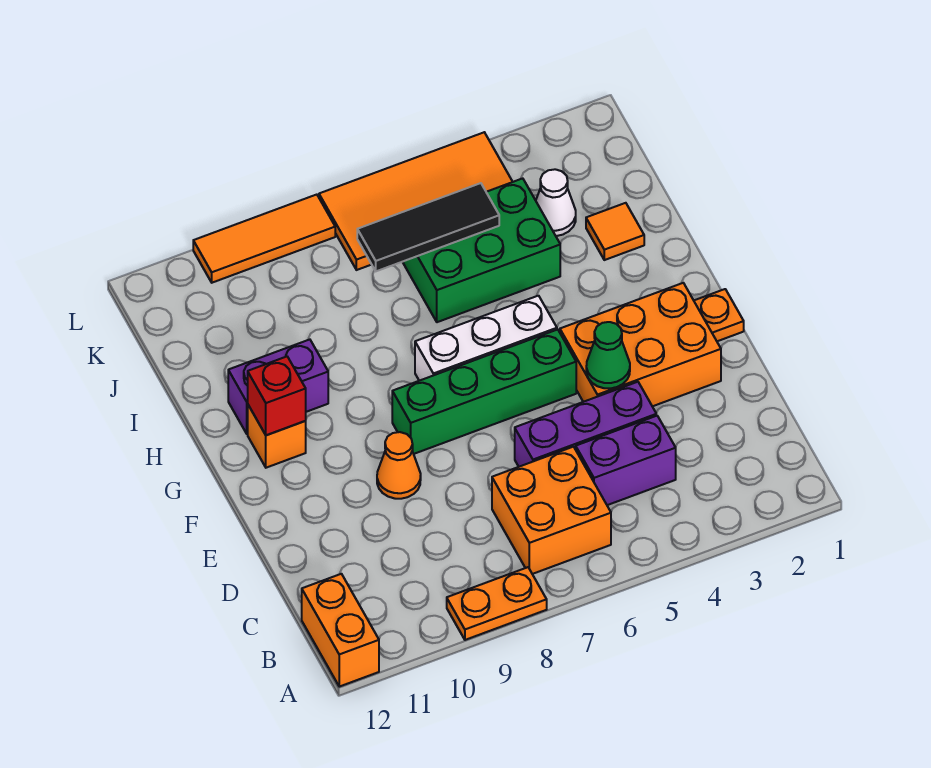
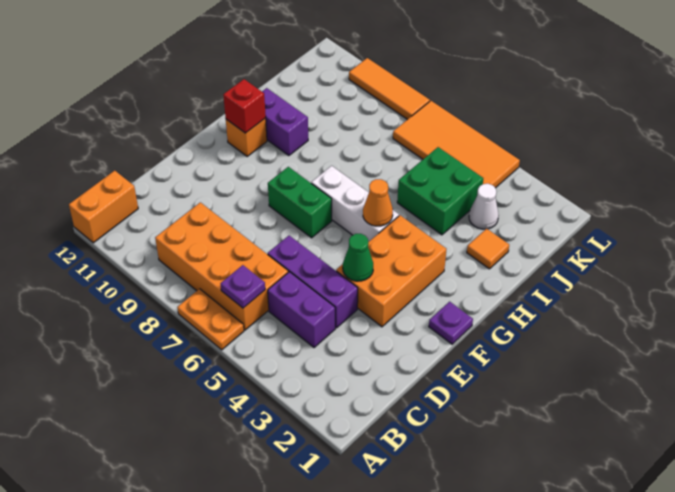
orange 1x2 plate [447,567,547,640] -> orange 1x2 plate moved to [177,289,244,350]
orange 2x2 brick [492,447,611,574] -> orange 2x4 brick [155,202,288,330]
none -> purple 1x1 plate [221,265,265,308]
orange 2x3 brick [560,283,721,406] -> orange 2x3 brick turned to [336,215,446,327]
orange 1x1 cone [377,432,421,499] -> orange 1x1 cone moved to [363,179,393,226]
orange 1x1 plate [694,289,744,341] -> purple 1x1 plate [429,302,473,344]
green 1x4 brick [392,329,576,454] -> green 1x2 brick [268,167,332,238]
green 2x3 brick [403,178,560,322] -> green 2x2 brick [397,147,483,235]
black 1x3 tile [357,183,499,271] -> none

